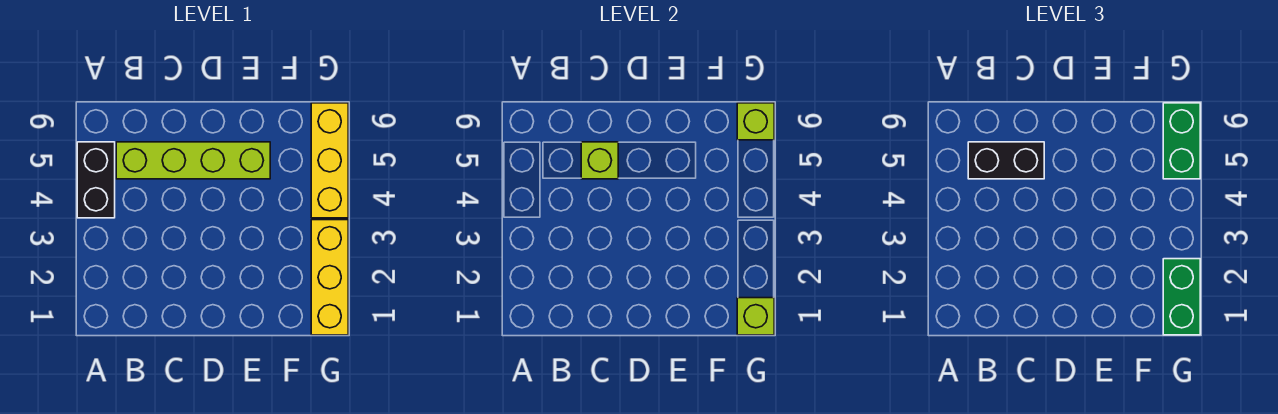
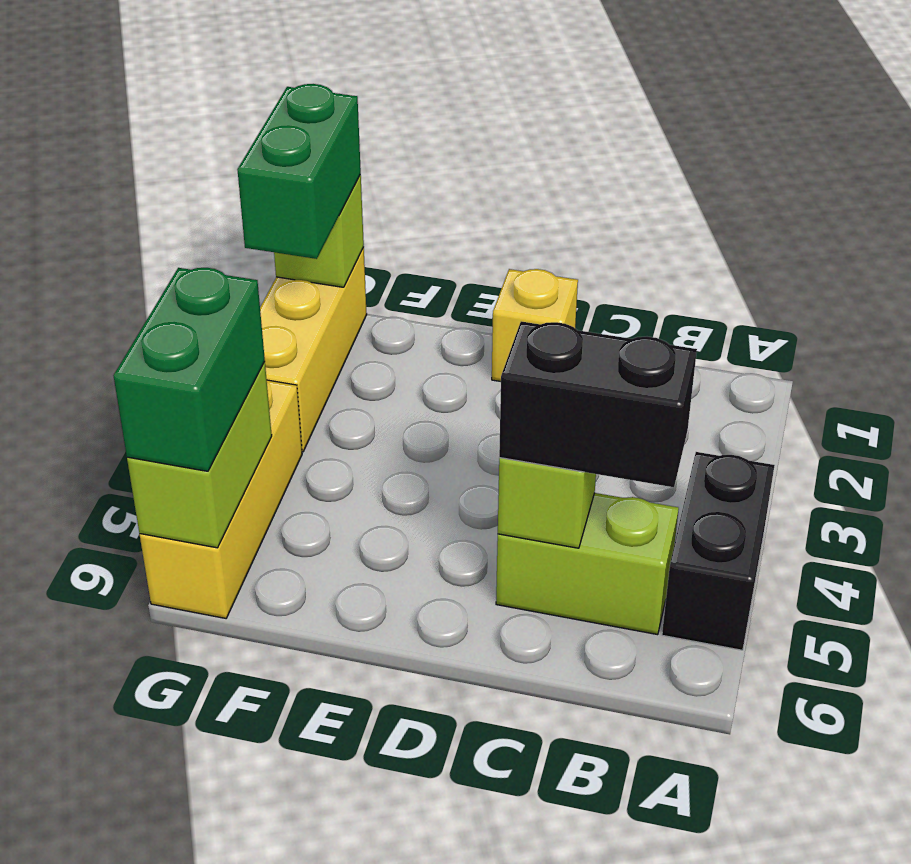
lime 1x4 brick [116,142,270,179] -> lime 1x2 brick [496,493,679,635]
none -> yellow 1x1 brick [492,269,578,381]
lime 1x1 brick [737,103,774,140] -> lime 1x2 brick [127,362,272,548]

